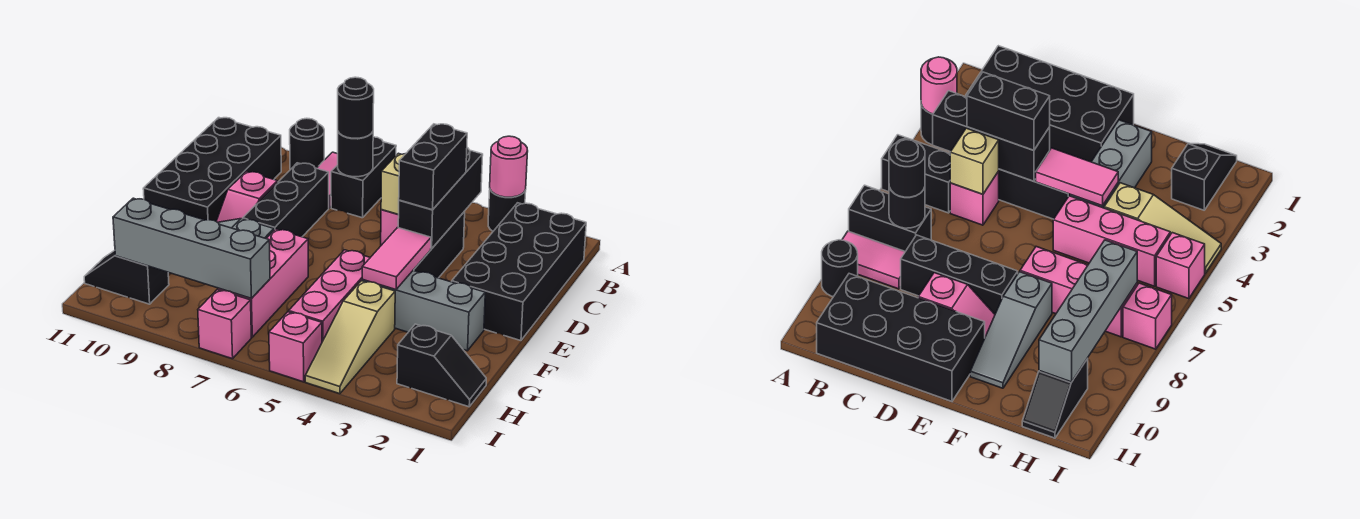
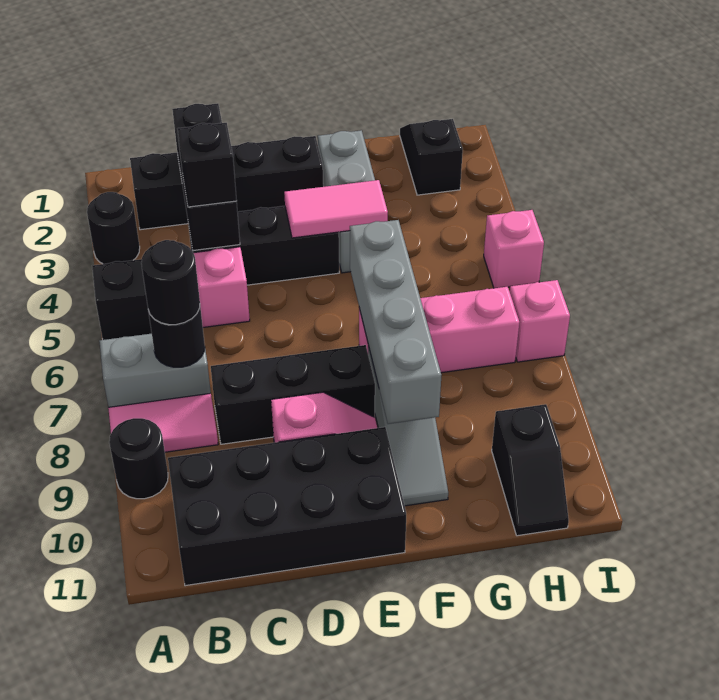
pink 1x1 round brick [490,136,528,197] -> none
black 1x2 brick [331,137,396,218] -> grey 1x2 brick [99,334,211,407]
black 2x4 brick [452,203,586,341] -> black 1x4 brick [130,136,323,230]
black 1x3 brick [398,148,483,249] -> black 1x3 brick turned to [172,103,240,250]
black 1x2 brick [399,124,467,210] -> black 1x1 brick [178,123,237,207]
tan 1x1 brick [381,153,405,215] -> none
pink 1x3 brick [289,250,370,342] -> none
tan 1x3 slope [305,281,395,394] -> none
grey 1x4 brick [113,198,270,298] -> grey 1x4 brick moved to [350,220,442,424]

